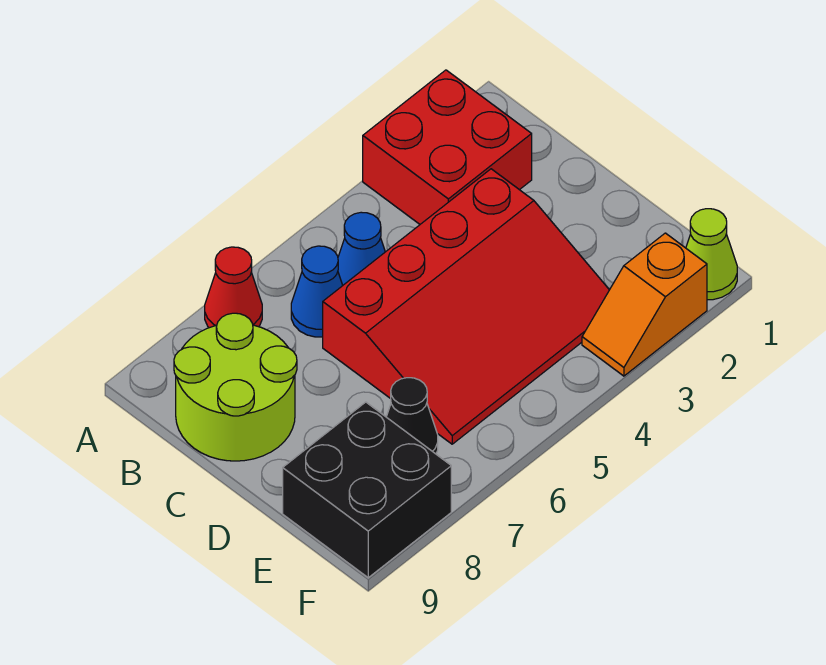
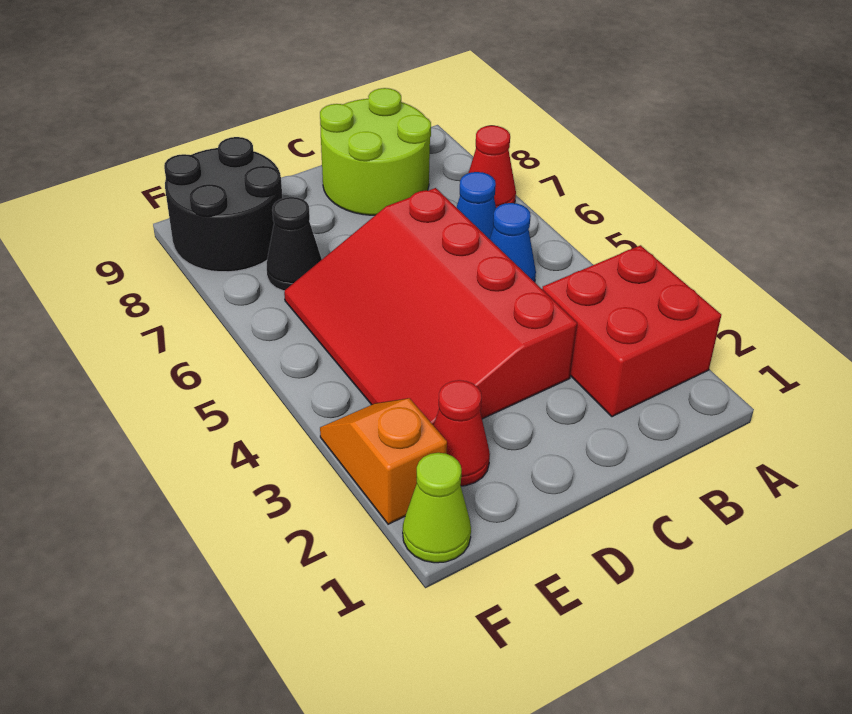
none -> red 1x1 cone [433,380,490,486]
black 2x2 brick [283,402,451,578] -> black 2x2 round brick [164,137,282,272]

